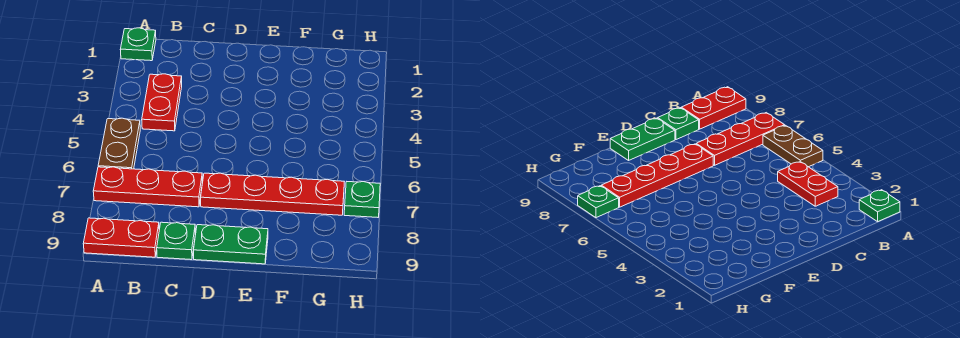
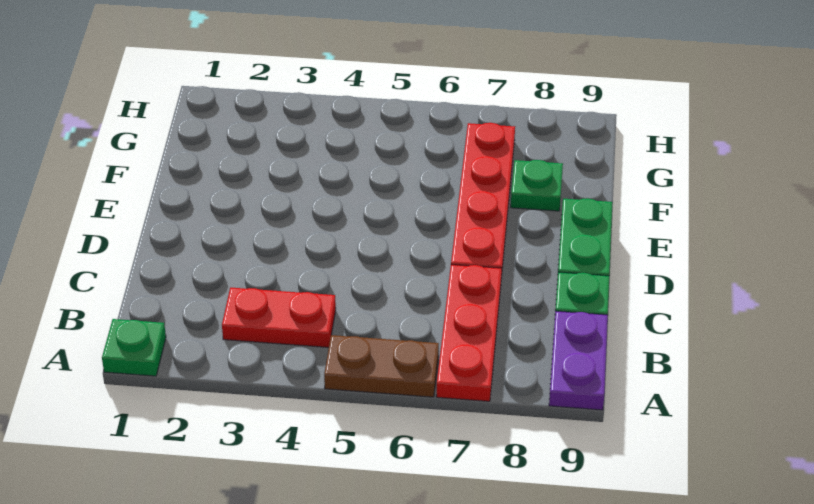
red 1x2 plate [83,218,159,257] -> purple 1x2 plate [549,311,608,410]
green 1x1 plate [344,182,380,217] -> green 1x1 plate moved to [511,160,563,211]

